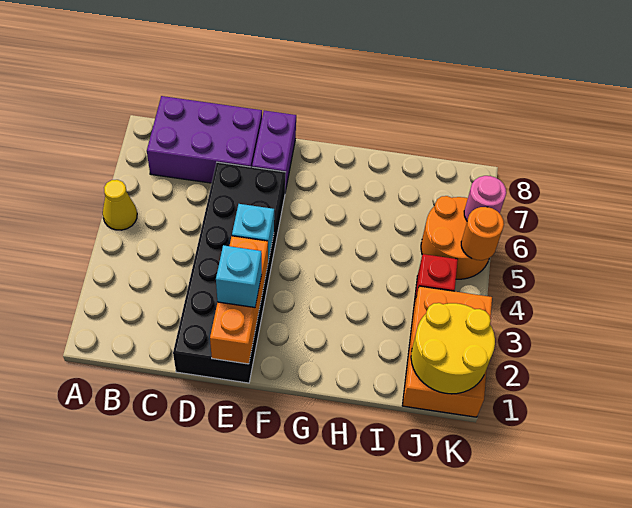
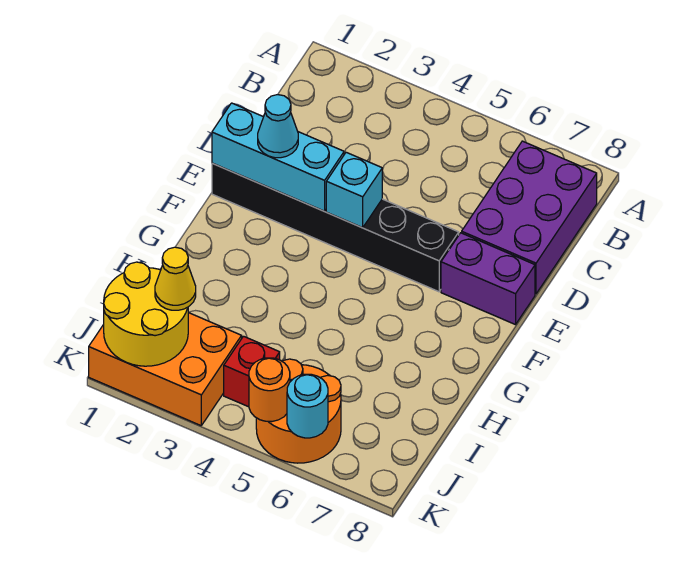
yellow 1x1 cone [103,180,137,230] -> yellow 1x1 cone moved to [155,247,196,310]
black 2x6 brick [173,162,286,383] -> black 1x6 brick [212,163,459,292]
orange 1x3 brick [210,236,268,364] -> cyan 1x3 brick [212,103,344,211]
cyan 1x1 brick [216,245,262,307] -> cyan 1x1 cone [258,95,298,158]
pink 1x1 round brick [464,176,506,221] -> cyan 1x1 round brick [287,374,328,438]

